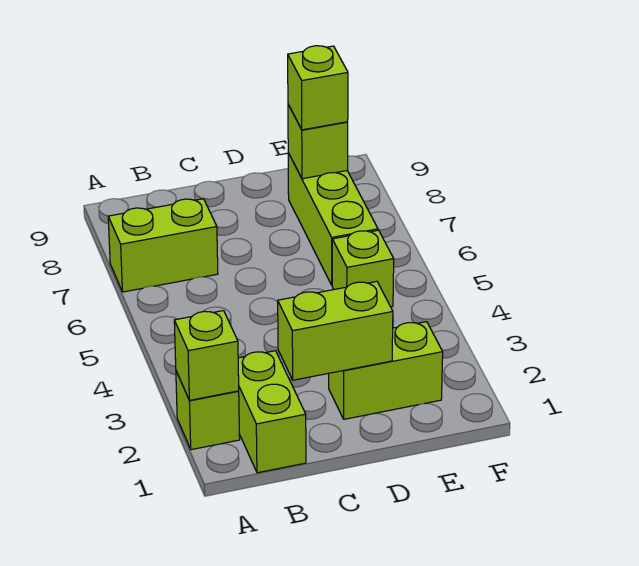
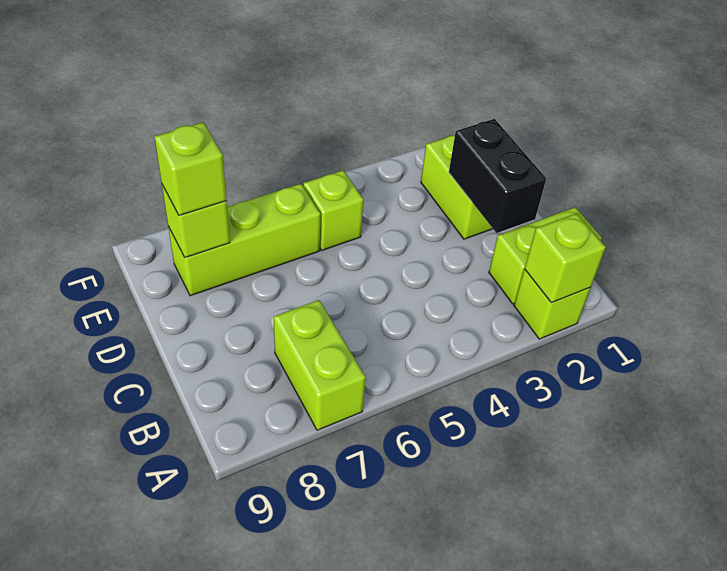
lime 1x2 brick [278,281,393,380] -> black 1x2 brick [449,119,546,233]

